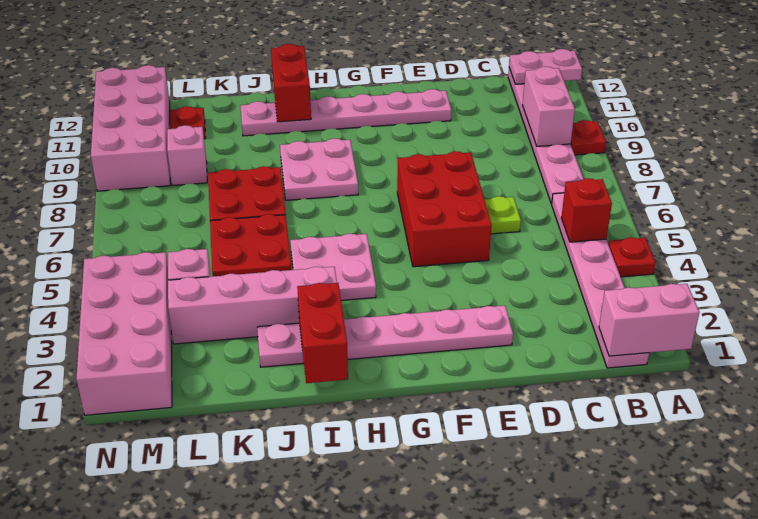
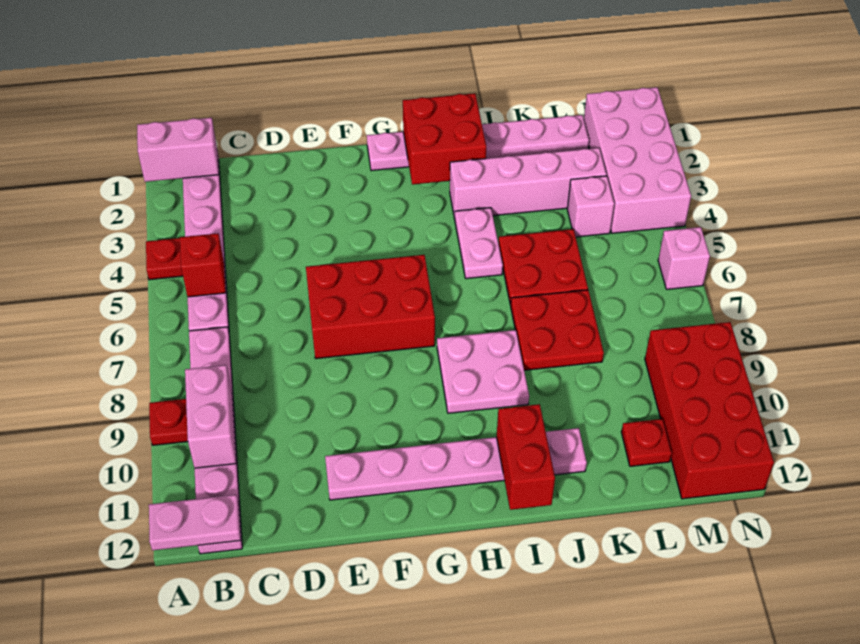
lime 1x1 plate [484,196,521,234] -> none
pink 1x6 plate [257,306,513,367] -> pink 1x6 plate moved to [367,115,589,171]
red 2x3 brick [397,151,492,267] -> red 2x3 brick turned to [306,255,435,359]
pink 2x2 plate [290,234,376,300] -> pink 1x2 plate [455,208,503,279]
red 1x2 brick [297,283,348,383] -> red 2x2 brick [403,93,486,185]
pink 1x1 brick [167,125,207,186] -> pink 1x1 brick moved to [658,227,710,289]
pink 2x4 brick [91,65,170,191] -> red 2x4 brick [645,322,774,499]

